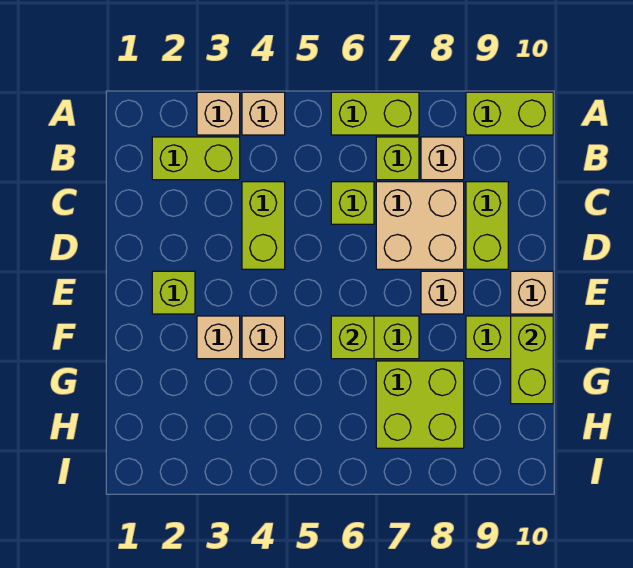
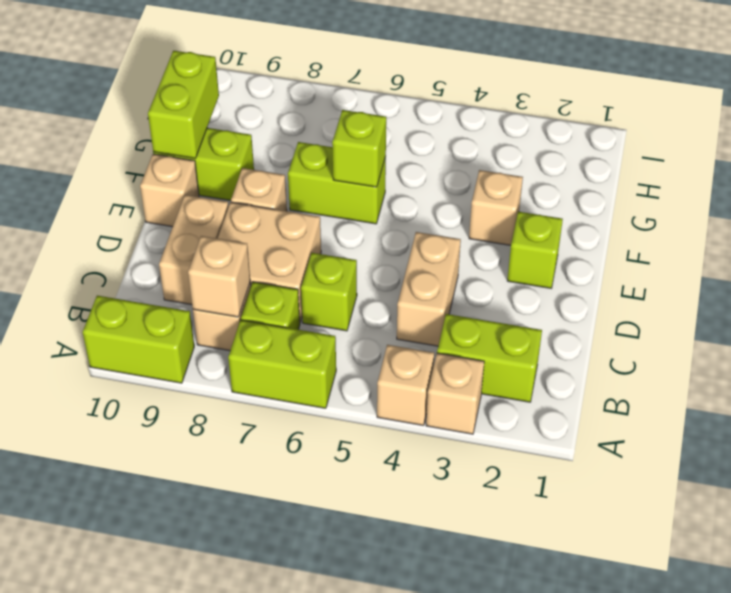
lime 1x2 brick [242,182,285,269] -> tan 1x2 brick [397,232,461,346]
lime 1x2 brick [466,182,508,269] -> tan 1x2 brick [159,195,229,305]
tan 1x1 brick [242,316,285,359] -> tan 1x1 brick moved to [188,236,250,317]
lime 2x2 brick [376,361,464,448] -> none

